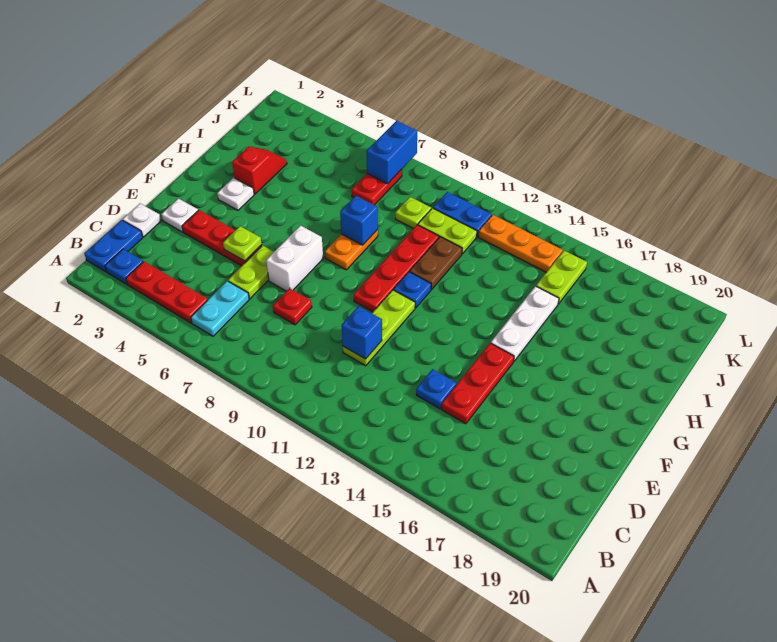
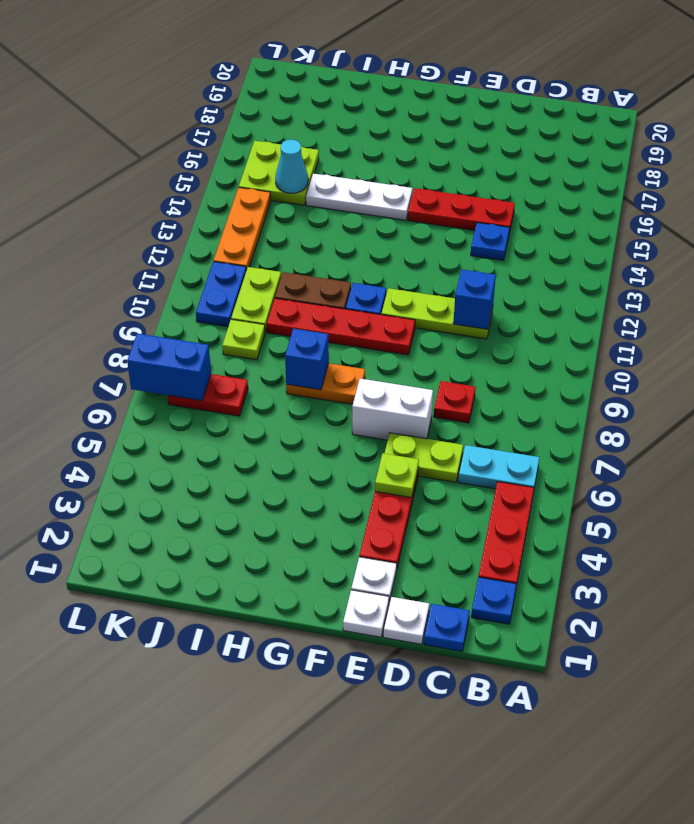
blue 1x2 plate [84,220,143,272] -> blue 1x1 plate [424,604,470,651]
white 1x1 plate [217,178,254,210] -> white 1x1 plate moved to [343,590,389,637]
red 1x2 slope [232,147,287,194] -> none
lime 1x2 plate [536,251,587,304] -> lime 2x2 plate [239,141,319,205]
none -> cyan 1x1 cone [275,140,308,193]

